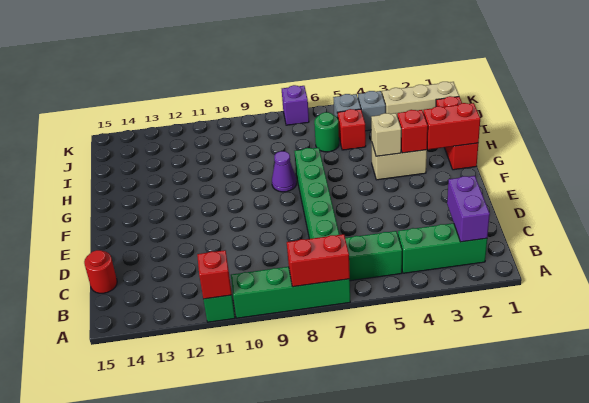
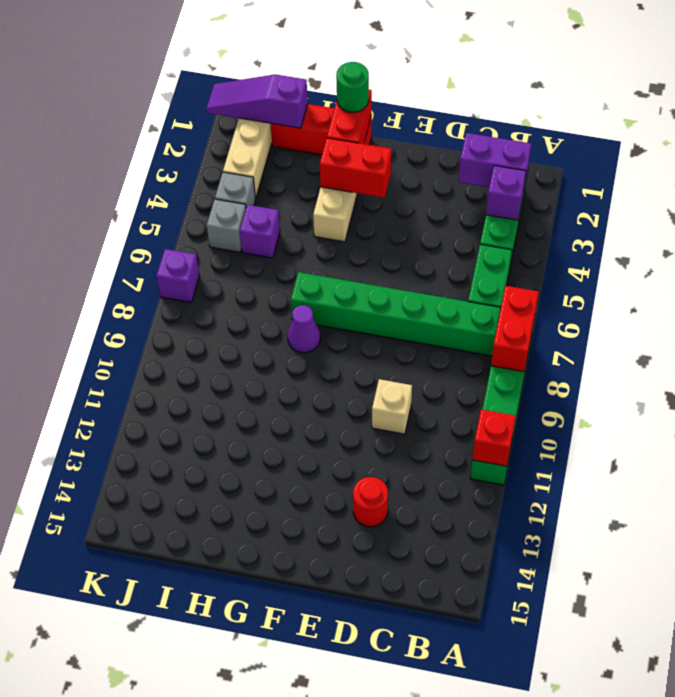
none -> purple 1x1 brick [486,166,526,220]
red 1x1 round brick [84,250,117,293] -> red 1x1 round brick moved to [353,477,388,527]
red 1x1 brick [397,110,428,153] -> red 1x2 brick [320,138,391,198]
tan 1x1 brick [371,113,401,156] -> tan 1x1 brick moved to [372,379,412,434]
none -> purple 1x3 slope [206,74,308,128]
red 1x1 brick [337,109,366,150] -> purple 1x1 brick [240,205,280,258]
green 1x1 round brick [314,112,339,152] -> green 1x1 round brick moved to [336,62,369,112]

